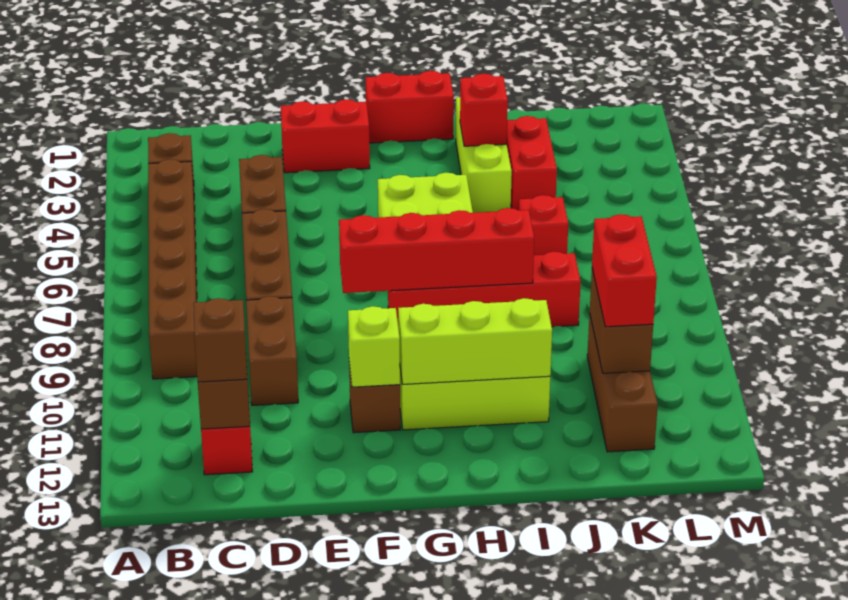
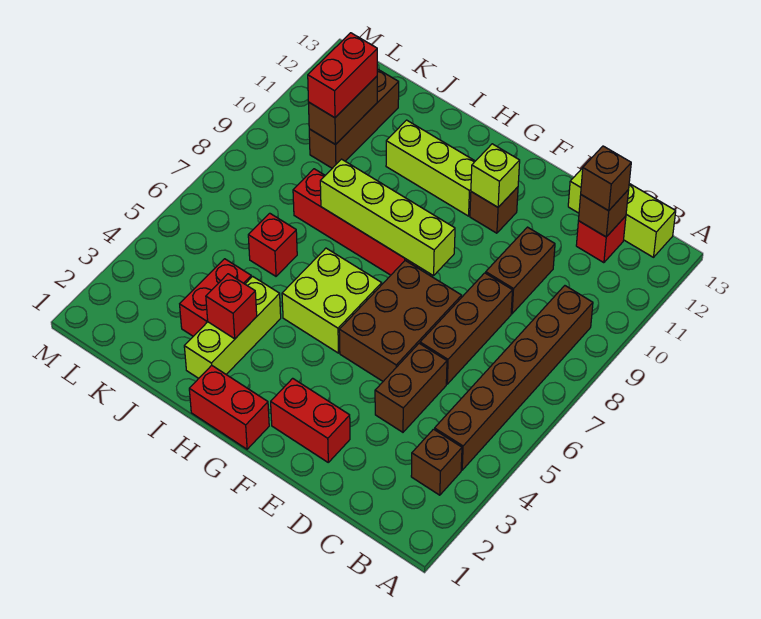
none -> brown 2x3 brick [339,261,462,381]
red 1x4 brick [339,208,534,293] -> lime 1x4 brick [320,159,455,276]
lime 1x3 brick [398,298,552,384] -> lime 1x3 brick moved to [568,168,676,257]

